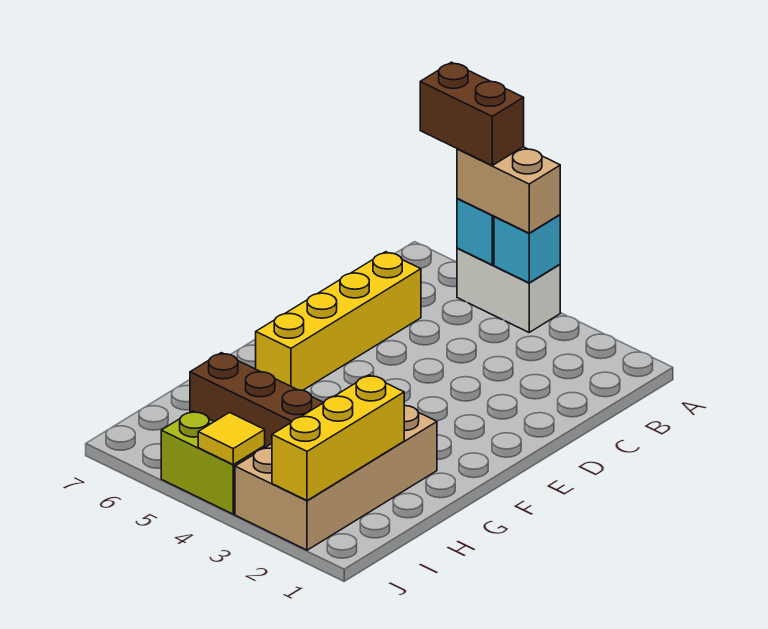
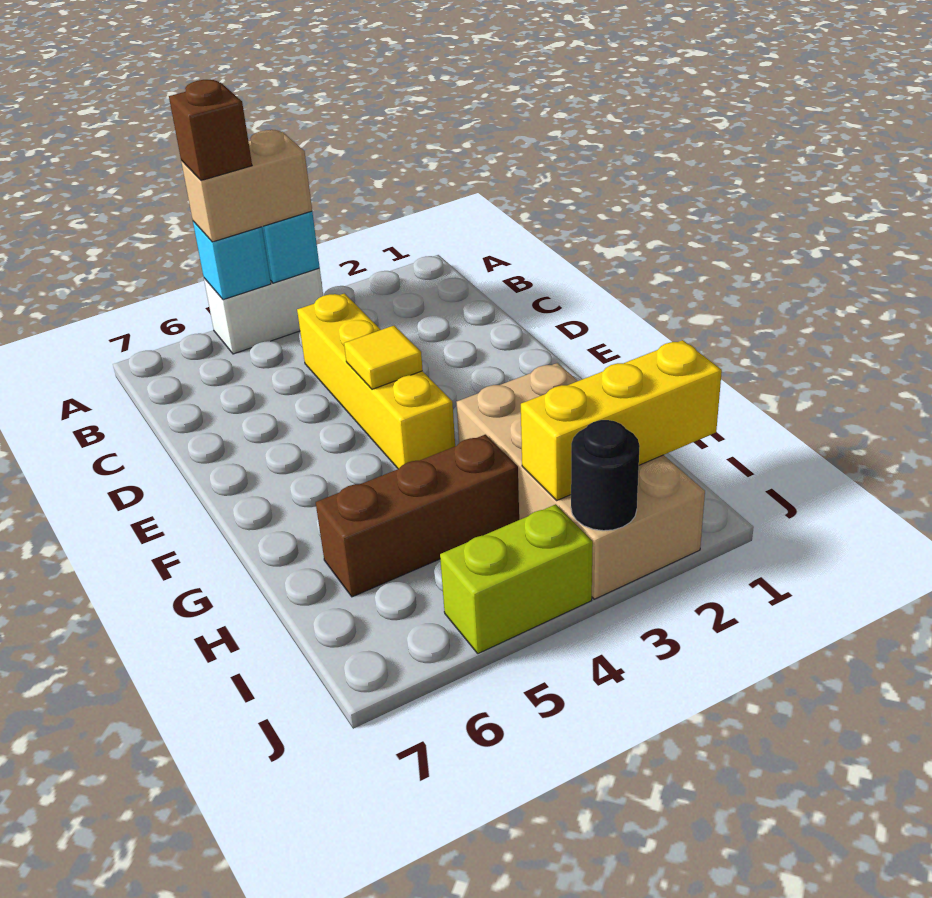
brown 1x2 brick [420,62,524,165] -> brown 1x1 brick [169,80,252,181]
yellow 1x4 brick [256,252,421,390] -> yellow 1x4 brick moved to [297,293,455,469]
yellow 1x3 brick [272,375,404,501] -> yellow 1x3 brick turned to [521,340,722,500]
none -> black 1x1 round brick [571,420,640,531]
yellow 1x1 tile [198,413,265,464] -> yellow 1x1 tile moved to [344,326,423,389]

